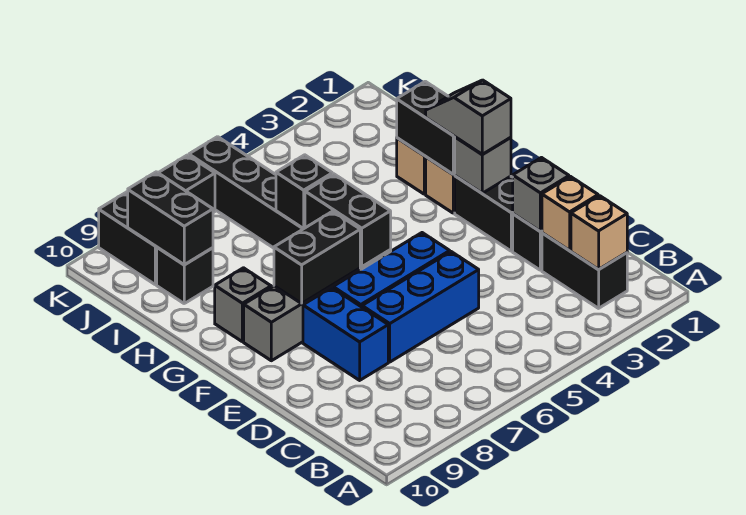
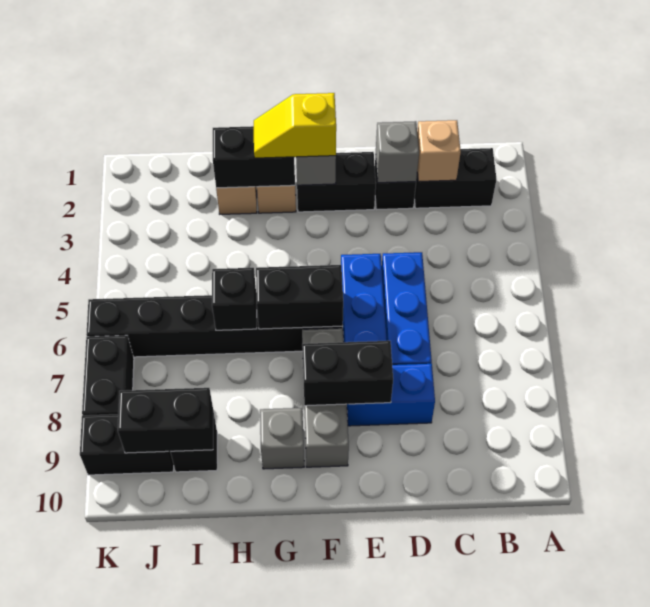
tan 1x1 brick [571,196,627,269] -> none
grey 1x2 slope [426,80,511,154] -> yellow 1x2 slope [254,93,336,158]
black 1x2 brick [274,211,360,303] -> black 1x2 brick turned to [302,341,393,406]

